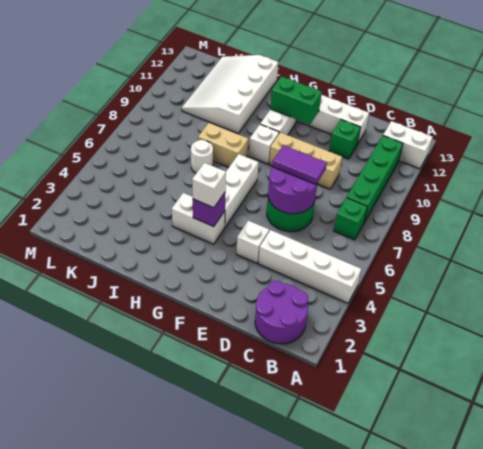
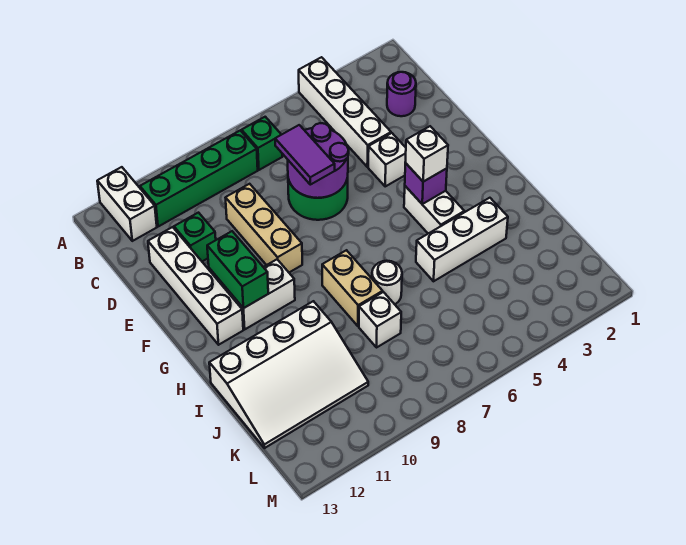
purple 2x2 round brick [255,281,308,344] -> purple 1x1 round brick [387,72,416,116]
white 1x3 brick [225,154,258,227] -> white 1x3 brick moved to [416,198,508,281]
white 1x1 brick [249,124,279,164] -> white 1x1 brick moved to [359,292,401,347]

